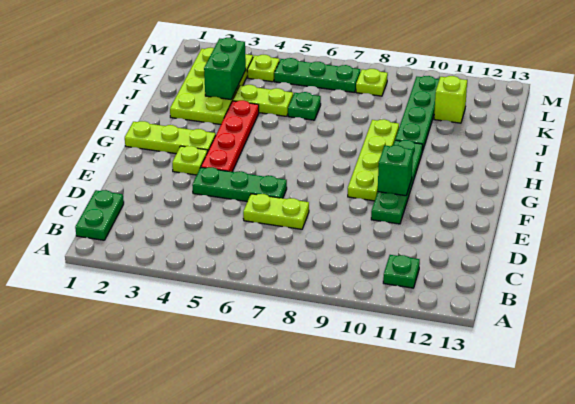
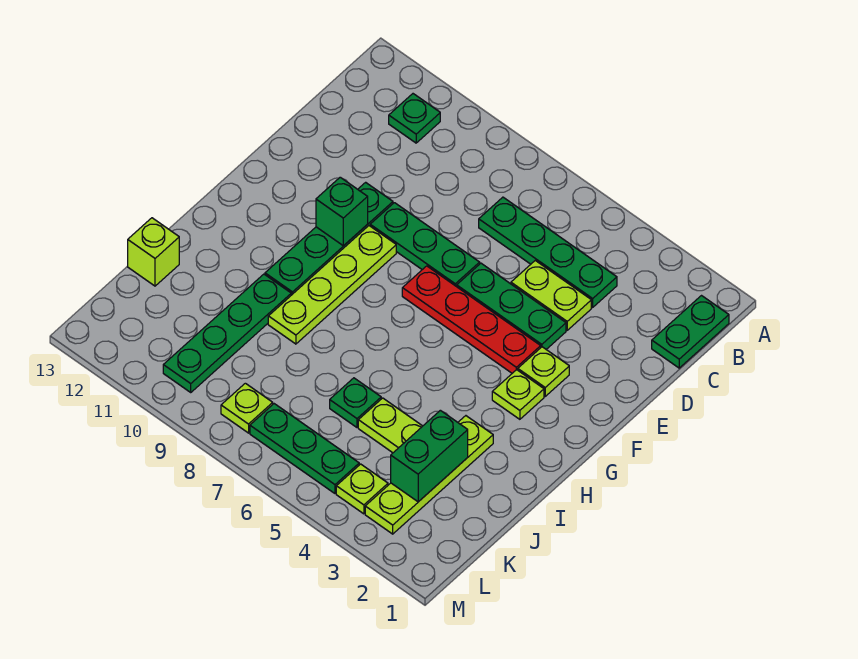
none -> green 1x4 plate [479,197,617,307]
lime 1x2 plate [243,194,309,229] -> lime 1x2 plate moved to [511,261,591,330]
none -> green 1x3 plate [370,203,480,287]
red 1x4 plate [201,100,259,172] -> red 1x4 plate turned to [402,266,541,373]
lime 1x3 plate [125,121,216,154] -> lime 1x1 plate [492,370,544,419]
lime 2x4 plate [170,48,253,124] -> lime 1x4 plate [365,416,493,534]
lime 1x1 brick [434,76,467,123] -> lime 1x1 brick moved to [128,218,179,286]

